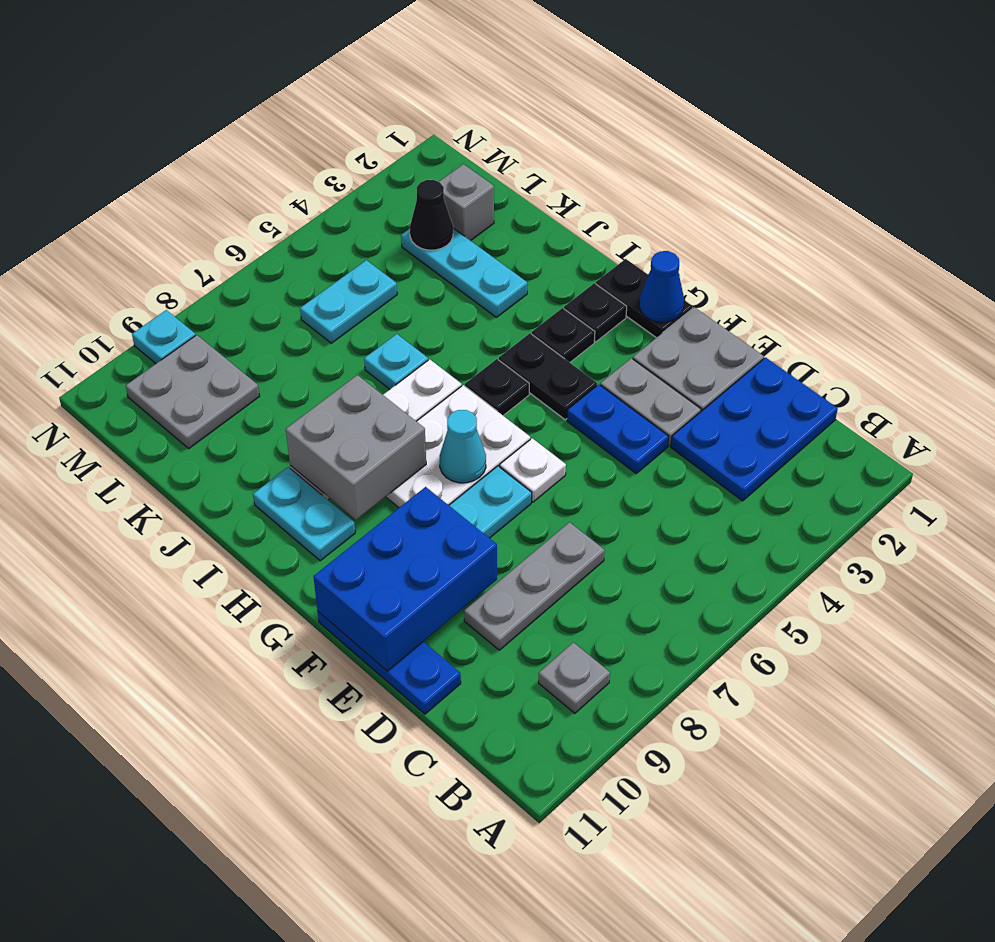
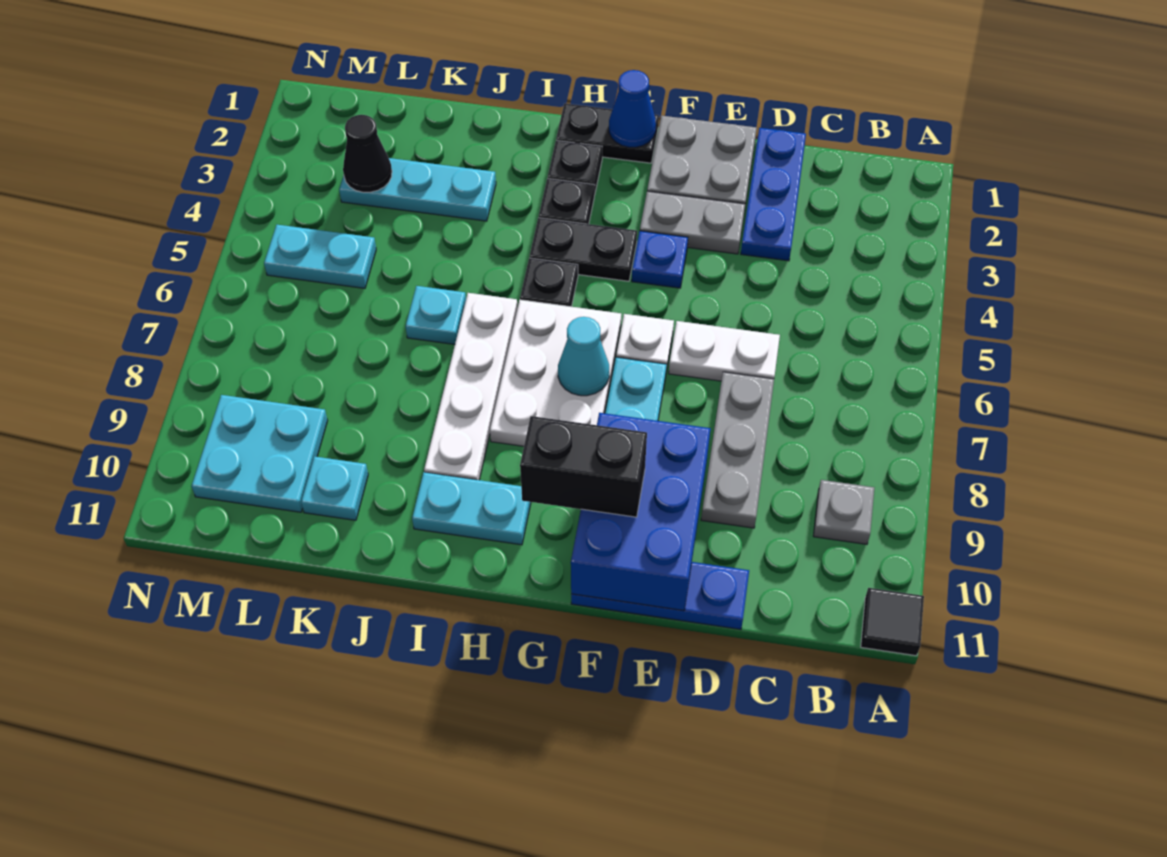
none -> black 1x1 tile [861,588,924,656]
blue 2x3 plate [671,358,838,501] -> blue 1x3 plate [741,128,806,261]
none -> white 1x2 plate [669,321,780,381]
blue 1x2 plate [567,385,669,473] -> blue 1x1 plate [632,231,688,288]
none -> black 1x2 brick [520,416,647,517]
grey 2x2 brick [286,375,426,520] -> none
grey 1x1 brick [439,164,494,241] -> none
cyan 1x2 plate [300,260,397,343] -> cyan 1x2 plate turned to [264,225,376,288]
grey 2x2 plate [126,335,260,448] -> cyan 2x2 plate [192,395,328,512]
cyan 1x1 plate [132,310,196,363] -> cyan 1x1 plate moved to [301,456,368,520]

